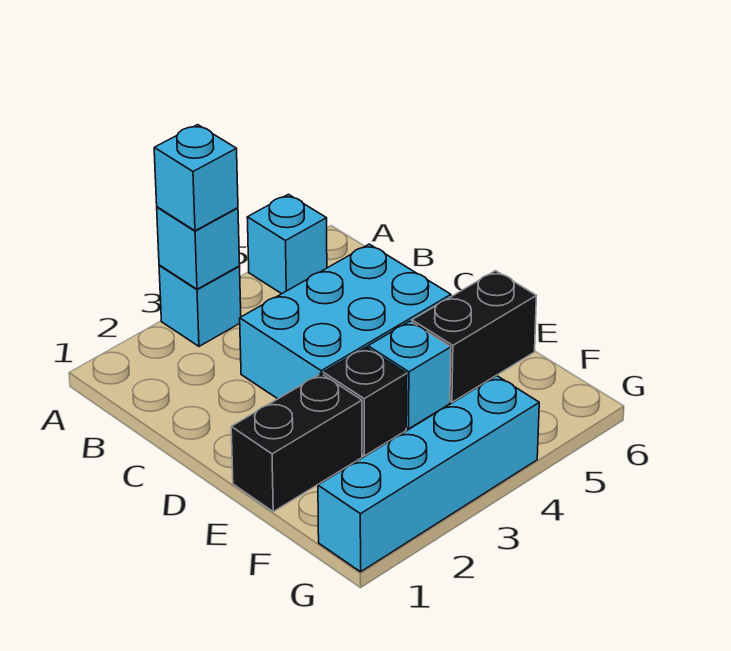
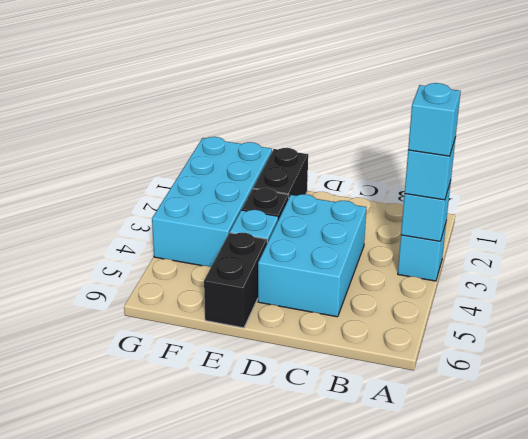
cyan 1x1 brick [247,194,327,294] -> cyan 1x1 brick moved to [408,83,461,156]
cyan 1x4 brick [318,376,539,572] -> cyan 2x4 brick [152,137,272,267]

